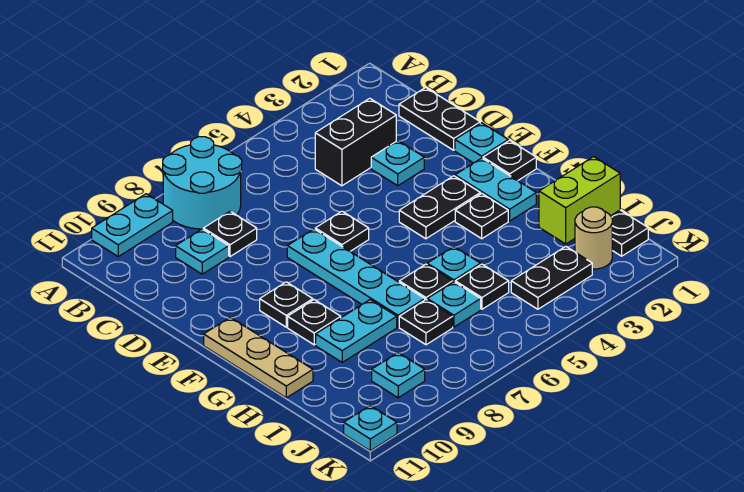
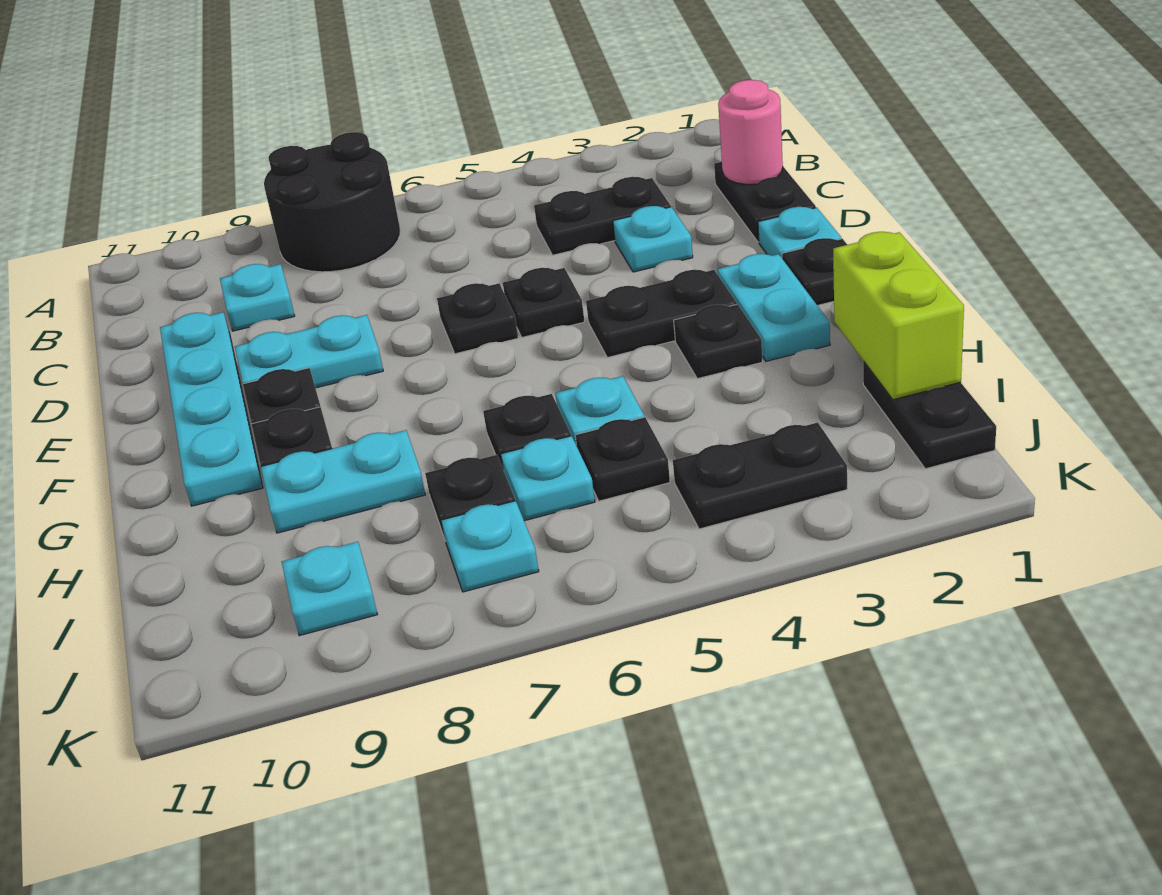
cyan 2x2 round brick [163,137,242,229] -> black 2x2 round brick [264,132,400,272]
cyan 1x2 plate [92,194,173,256] -> cyan 1x2 plate moved to [235,315,383,388]
none -> pink 1x1 round brick [718,80,783,184]
black 1x2 brick [315,98,396,186] -> black 1x2 plate [534,177,671,255]
black 1x1 plate [203,211,257,257] -> black 1x1 plate moved to [503,268,585,337]
cyan 1x4 plate [287,229,425,327] -> cyan 1x4 plate moved to [160,312,263,506]
tan 1x3 plate [204,317,313,398] -> none
lime 1x2 brick [539,157,620,244] -> lime 1x2 brick turned to [833,232,964,400]
tan 1x1 round brick [575,207,612,269] -> none
cyan 1x1 plate [344,406,397,451] -> cyan 1x1 plate moved to [441,501,539,592]

